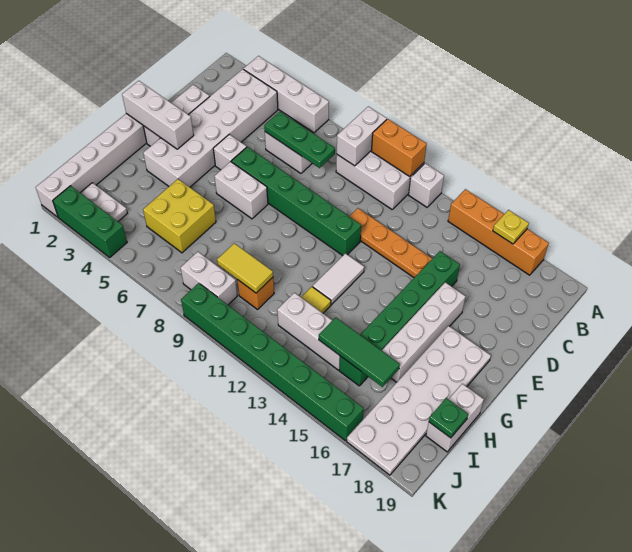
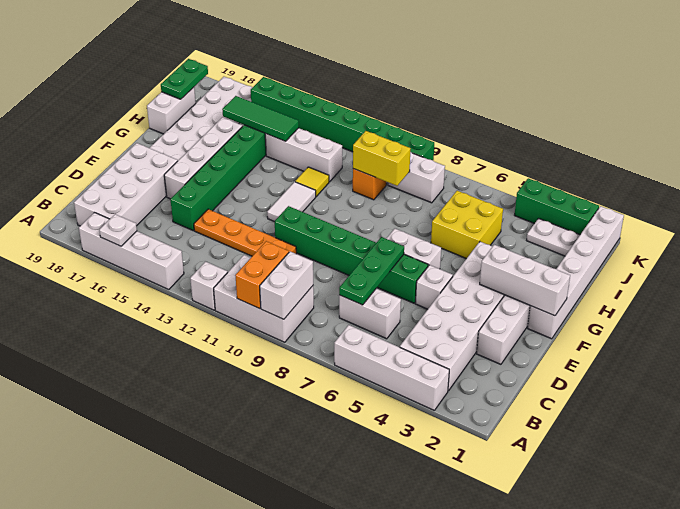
orange 1x2 brick [371,119,427,177] -> orange 1x2 brick turned to [235,241,289,309]
orange 1x4 brick [448,189,549,275] -> white 1x4 brick [79,213,184,290]
yellow 1x1 plate [493,210,529,244] -> white 1x1 plate [99,214,137,246]
none -> white 2x4 brick [74,143,178,226]
green 1x3 plate [264,112,335,168] -> green 1x3 plate turned to [339,237,404,305]
yellow 1x2 tile [217,243,273,293] -> yellow 1x2 brick [353,131,411,186]
green 1x1 plate [429,398,468,438] -> green 1x2 plate [161,59,208,99]

